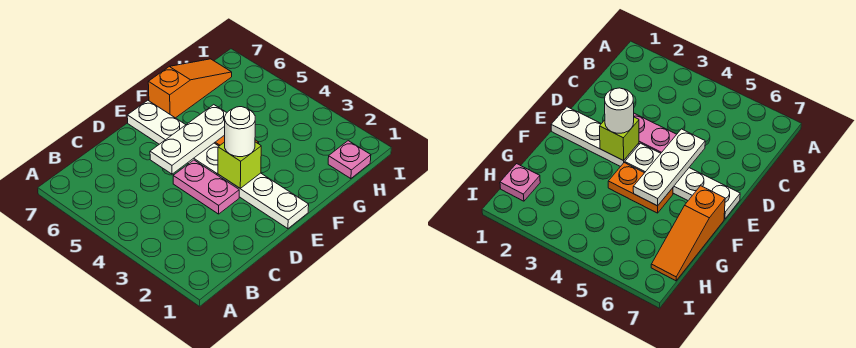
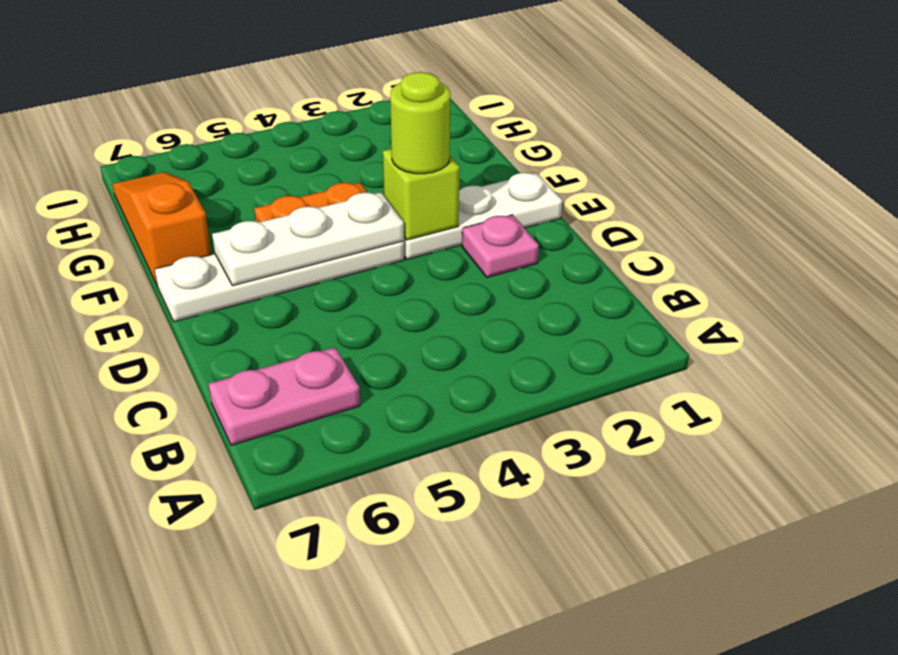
pink 1x2 plate [173,160,239,214] -> pink 1x2 plate moved to [209,347,360,445]
white 1x3 plate [150,105,227,174] -> white 1x3 plate turned to [212,192,404,286]
white 1x1 round brick [225,107,255,157] -> lime 1x1 round brick [390,72,450,174]
pink 1x1 plate [328,141,371,179] -> pink 1x1 plate moved to [462,215,539,277]

